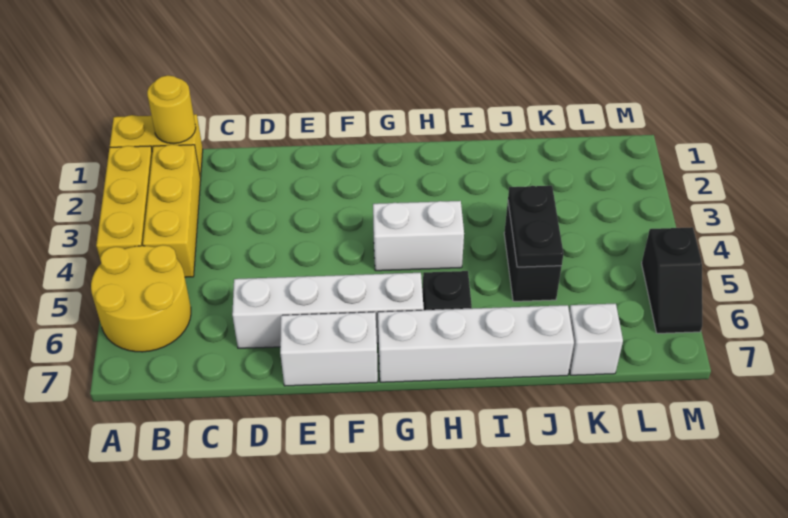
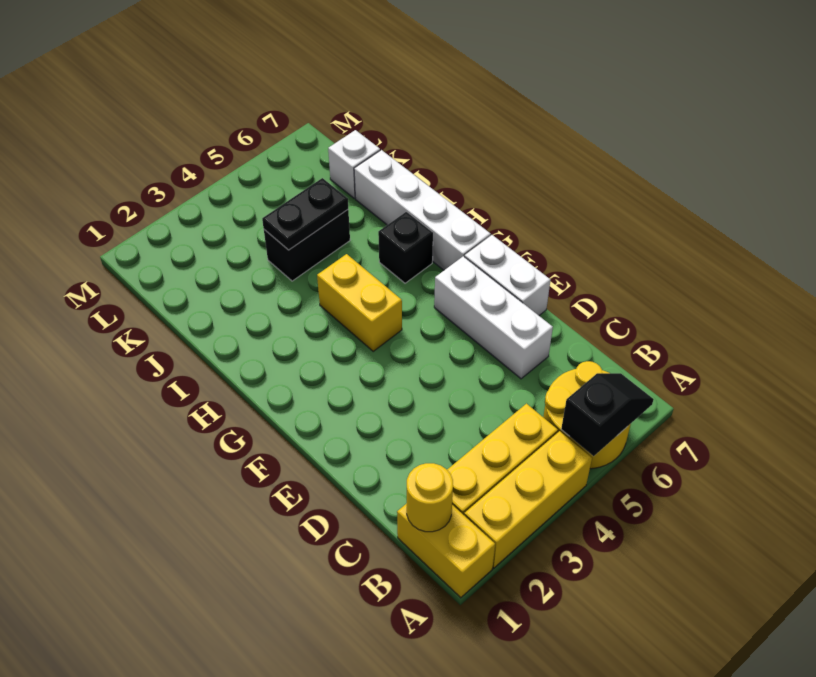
white 1x4 brick [232,273,424,348] -> white 1x3 brick [434,256,553,379]
white 1x2 brick [373,201,464,271] -> yellow 1x2 brick [317,254,402,351]
black 1x2 slope [642,227,702,333] -> black 1x2 slope moved to [561,373,654,456]

